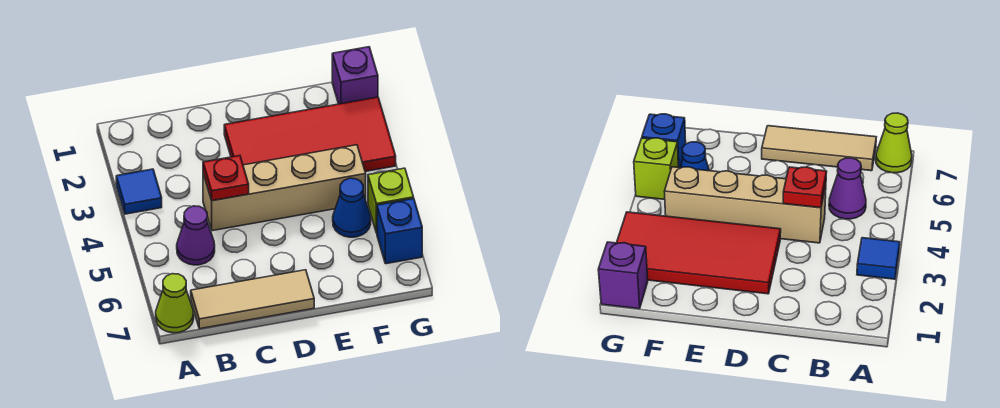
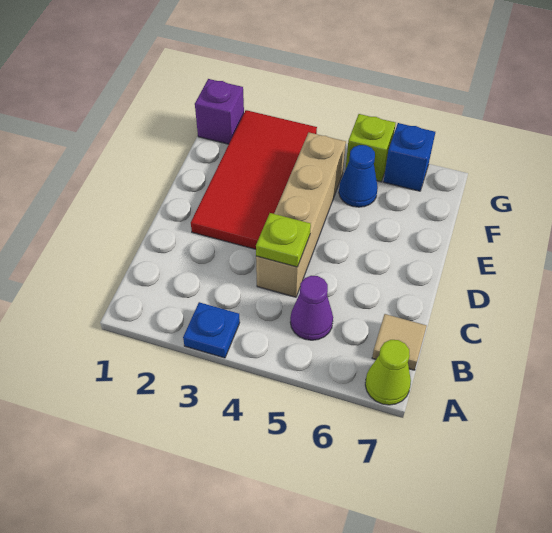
blue 1x1 tile [116,169,162,214] -> blue 1x1 plate [183,302,240,358]
tan 1x3 tile [191,270,314,329] -> tan 1x1 tile [372,314,427,370]
red 1x1 plate [203,156,249,201] -> lime 1x1 plate [256,213,311,267]

